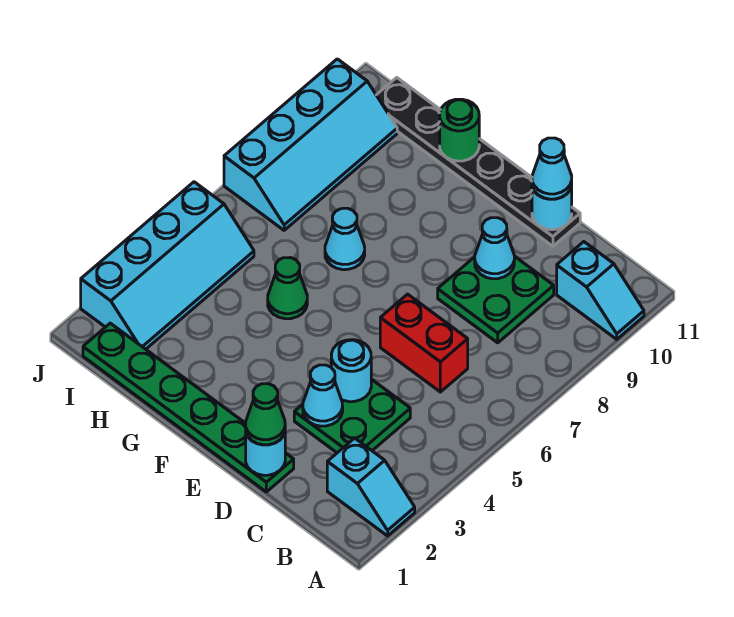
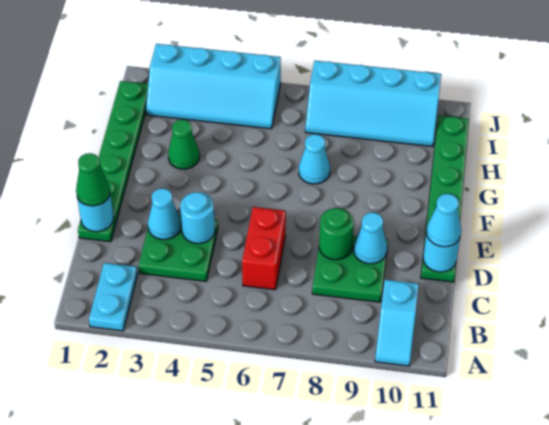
cyan 1x2 slope [327,438,415,536] -> cyan 1x2 plate [89,263,138,331]
black 1x6 plate [377,78,580,246] -> green 1x6 plate [421,115,469,282]
green 1x1 cone [268,258,307,319] -> green 1x1 cone moved to [168,120,200,169]
green 1x1 round brick [440,99,479,161] -> green 1x1 round brick moved to [319,208,354,260]

